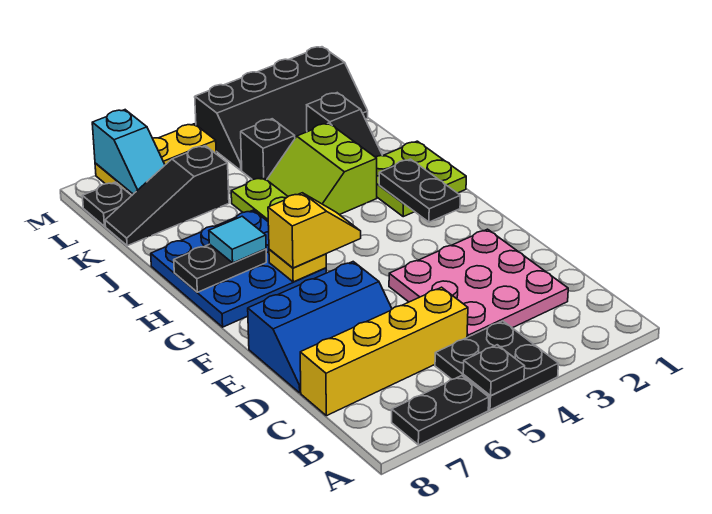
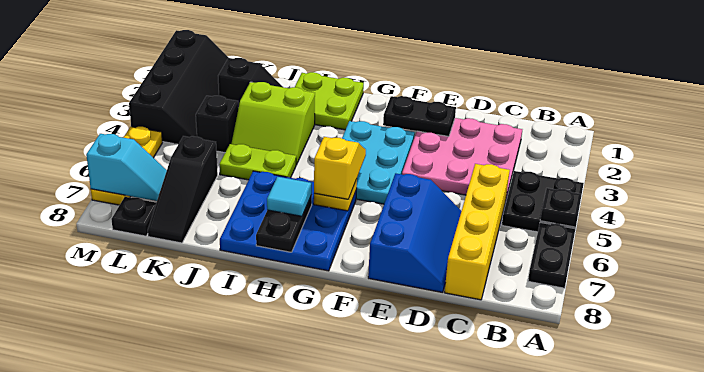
none -> cyan 2x3 plate [342,121,415,204]
black 1x2 plate [379,159,460,222] -> black 1x2 plate moved to [383,96,456,136]

